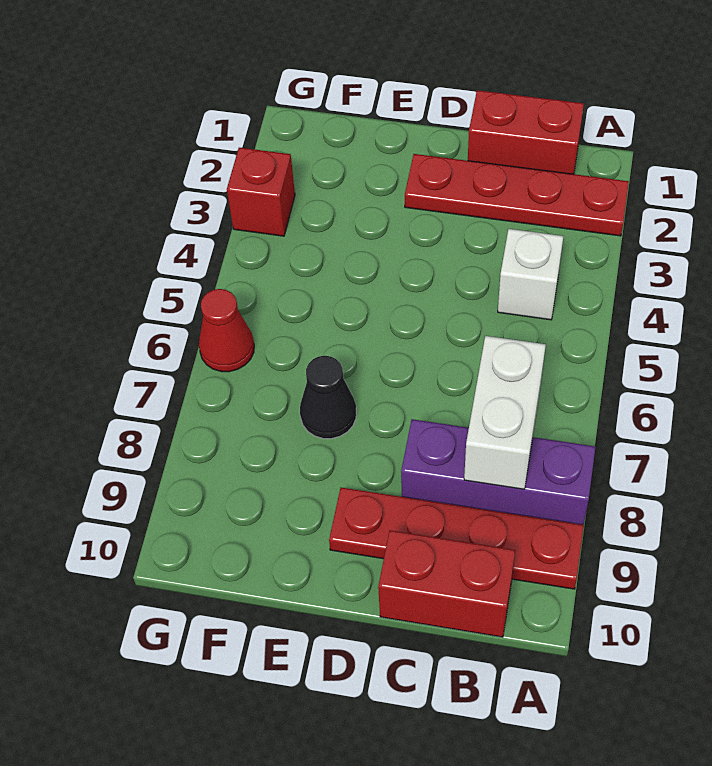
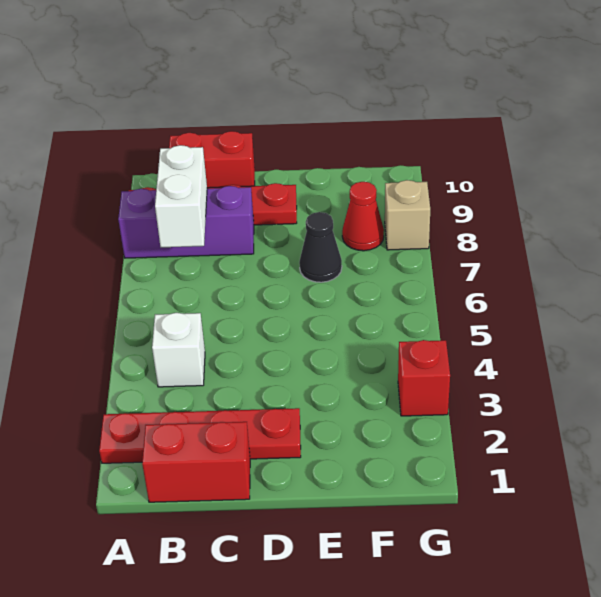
red 1x1 cone [199,289,254,372] -> red 1x1 cone moved to [342,182,384,251]
none -> tan 1x1 brick [385,180,430,250]

